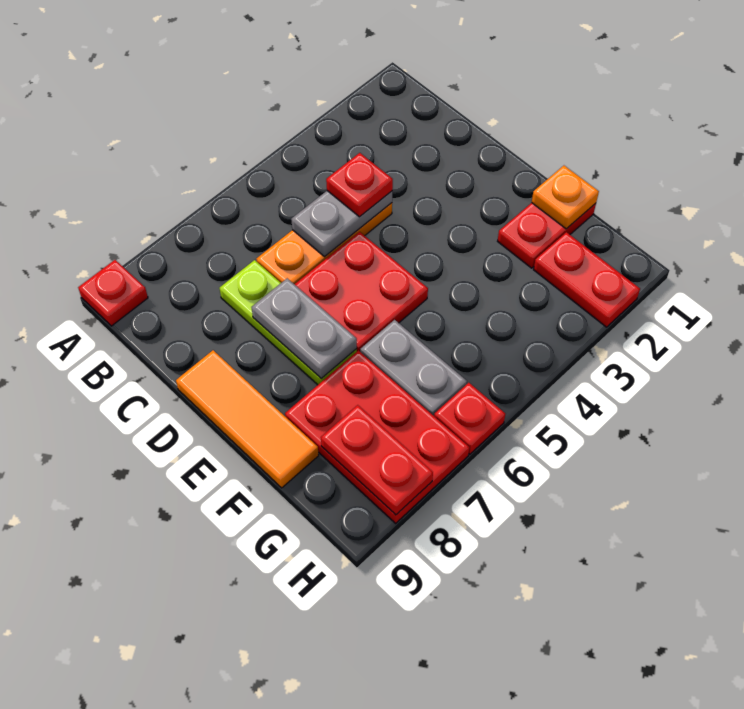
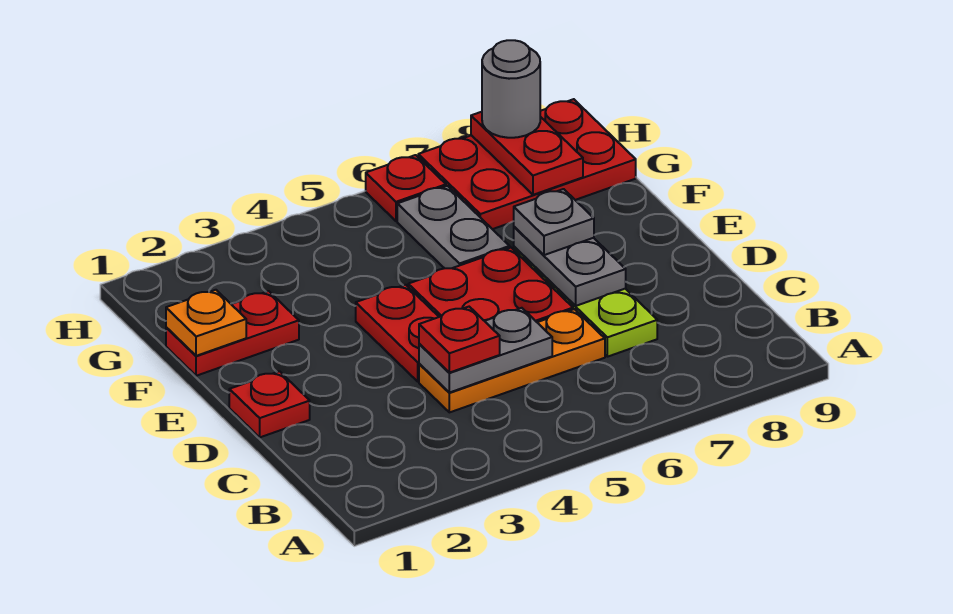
red 1x1 plate [78,260,148,326] -> red 1x1 plate moved to [229,371,310,437]
orange 1x3 tile [176,350,319,488] -> none
none -> grey 1x1 plate [514,189,594,255]
red 2x3 plate [285,350,469,523] -> red 2x3 plate turned to [418,99,636,229]
red 1x2 plate [534,232,640,327] -> red 1x2 plate moved to [356,285,439,382]
none -> grey 1x1 round brick [482,40,540,138]

